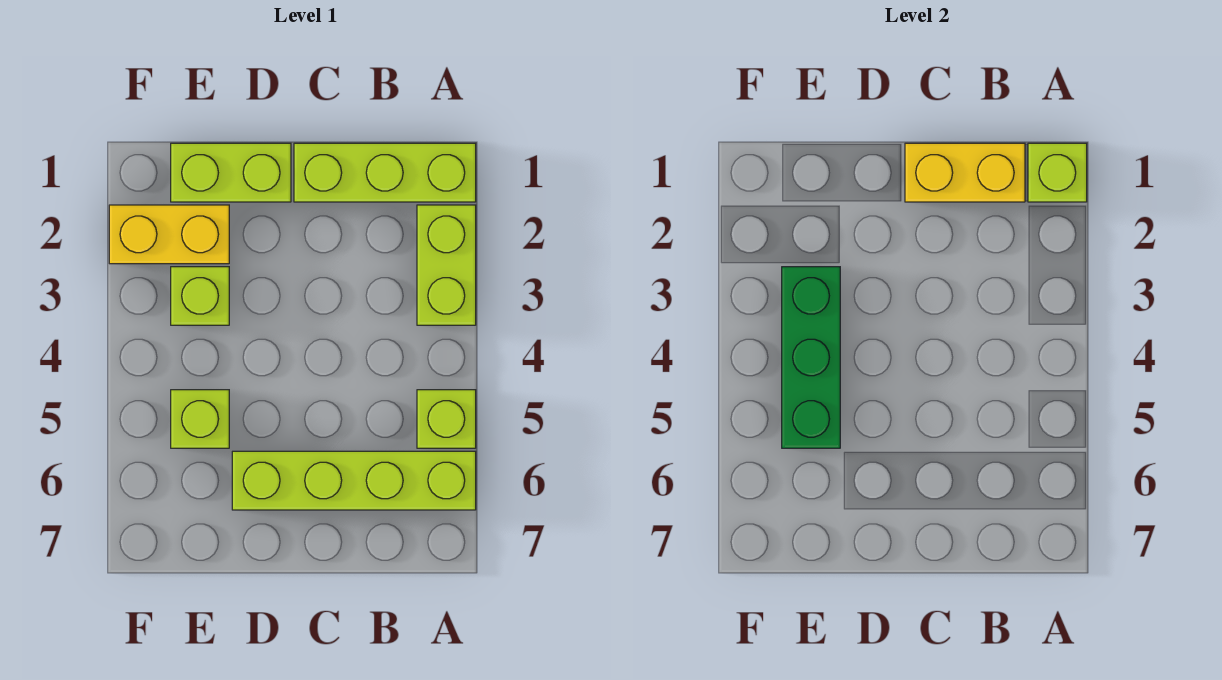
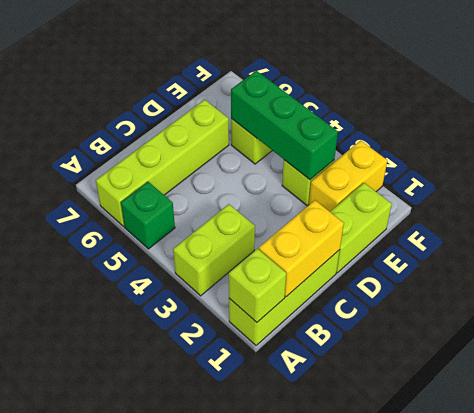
lime 1x2 brick [417,205,476,325] -> lime 1x2 brick turned to [173,204,255,296]
lime 1x1 brick [417,390,476,448] -> green 1x1 brick [121,182,175,249]

